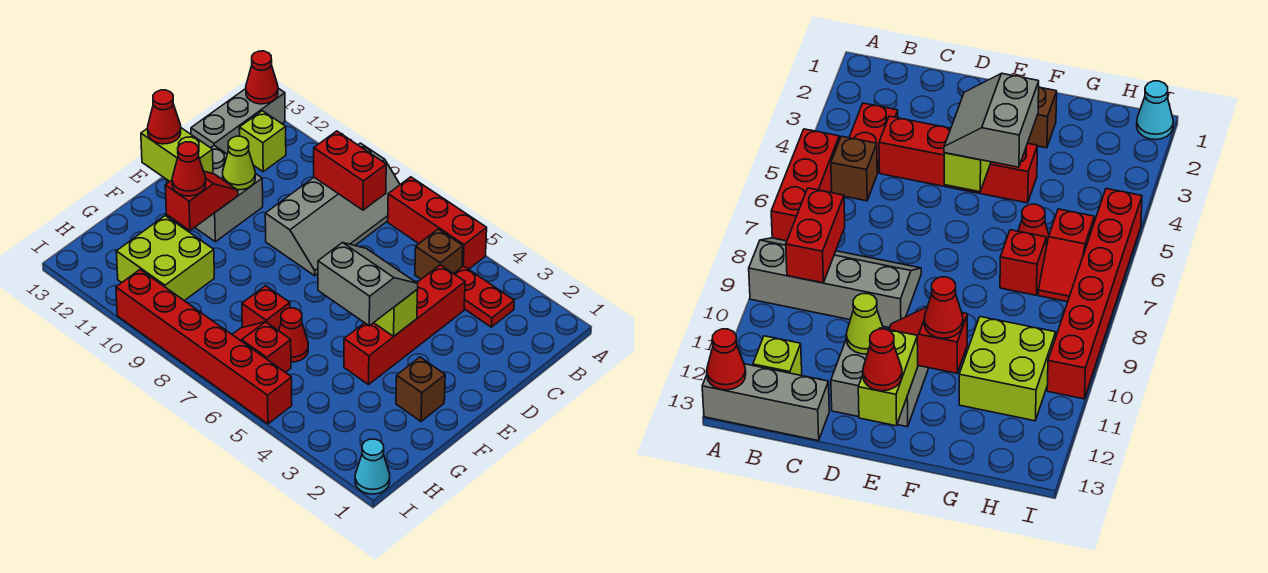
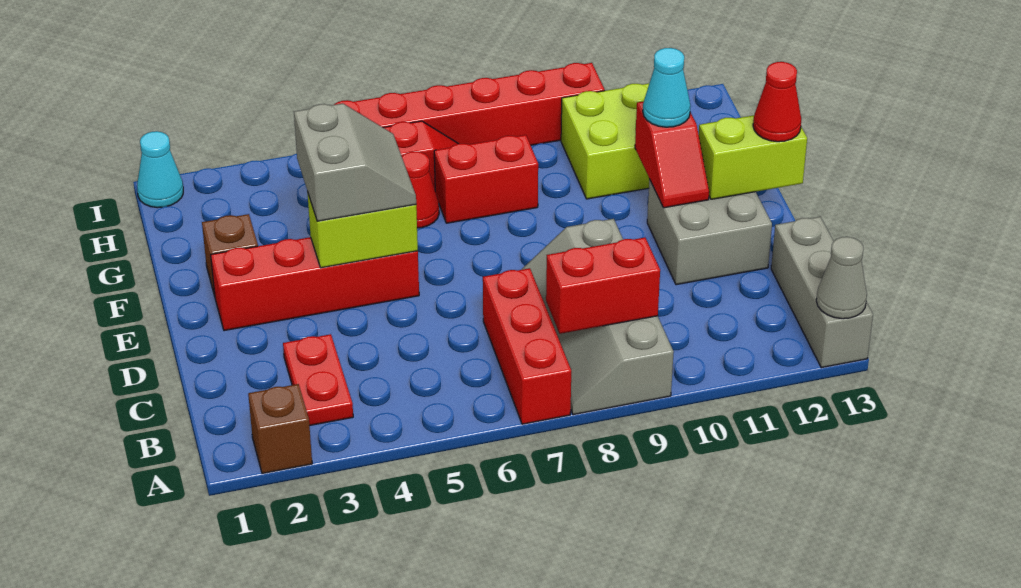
red 1x3 brick [388,177,487,269] -> red 1x3 brick turned to [483,268,571,424]
red 1x1 cone [246,51,278,104] -> grey 1x1 cone [816,237,867,319]
red 1x2 plate [454,266,514,327] -> red 1x2 plate turned to [283,334,353,426]
brown 1x1 brick [415,229,463,279] -> brown 1x1 brick moved to [248,384,312,474]
lime 1x1 brick [239,111,286,172] -> none
red 1x4 brick [344,265,465,385] -> red 1x4 brick turned to [211,237,419,331]
lime 1x1 cone [223,136,255,190] -> none
grey 2x2 slope [318,243,418,326] -> grey 2x2 slope turned to [294,103,416,221]
red 1x1 cone [172,142,206,196] -> cyan 1x1 cone [643,48,691,127]
red 1x1 brick [242,286,290,331] -> red 1x2 brick [434,135,538,223]

